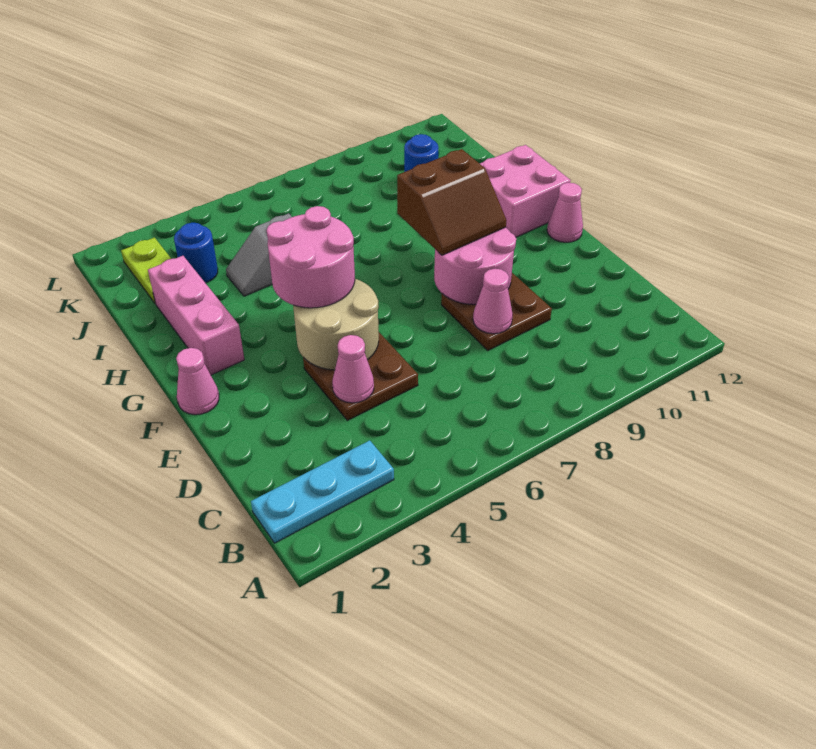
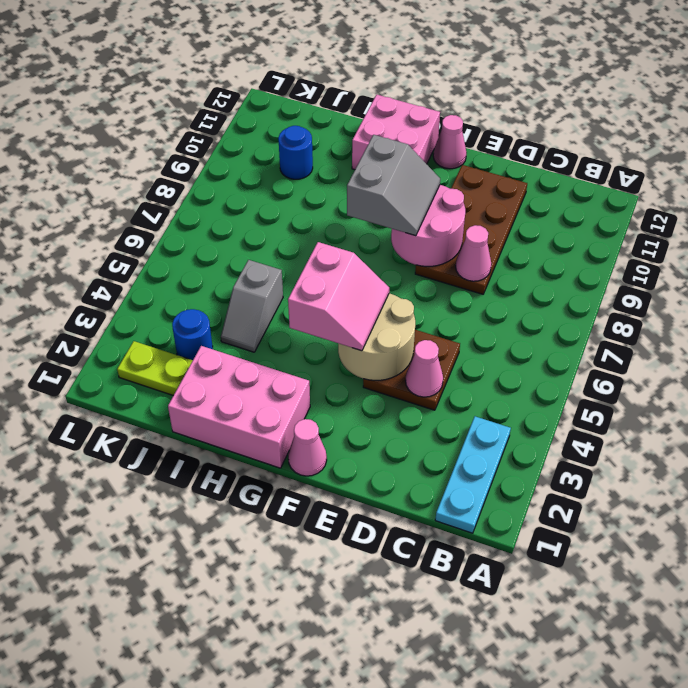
brown 2x2 plate [441,273,552,350] -> brown 2x4 plate [415,165,527,294]
pink 2x2 round brick [267,206,355,308] -> pink 2x2 slope [288,242,389,351]
brown 2x2 slope [397,149,506,255] -> grey 2x2 slope [347,135,440,236]
pink 1x3 brick [148,256,244,375] -> pink 2x3 brick [168,346,310,468]

